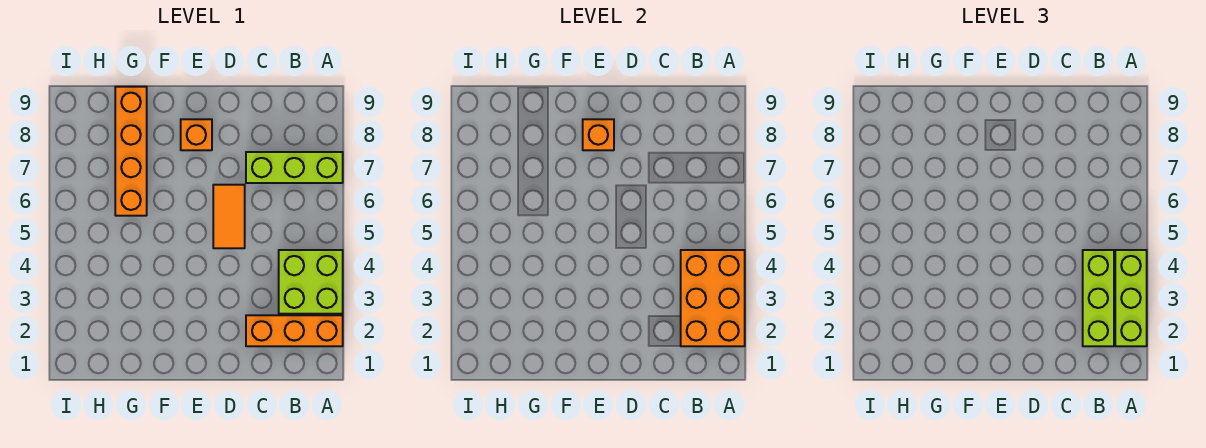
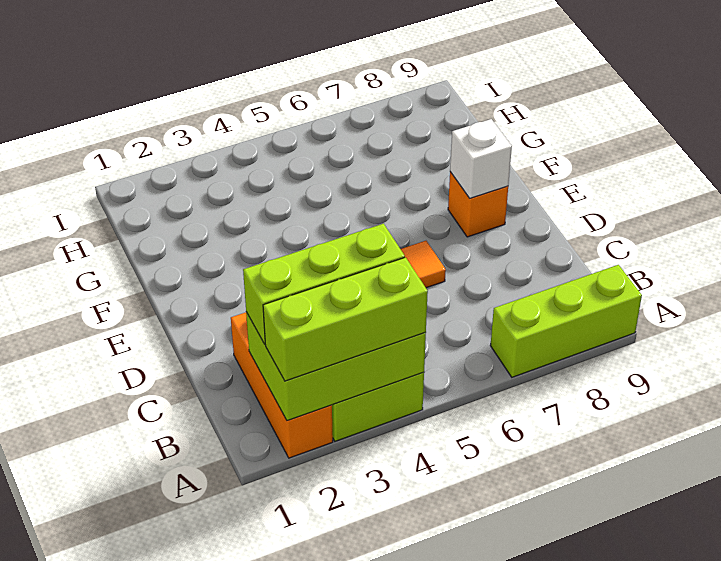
orange 2x3 brick [681,250,745,346] -> lime 2x3 brick [246,312,426,421]
lime 1x3 brick [246,152,343,183] -> lime 1x3 brick turned to [490,265,642,377]
orange 1x1 brick [583,119,614,150] -> white 1x1 brick [450,119,512,198]
orange 1x4 brick [115,87,147,216] -> none

